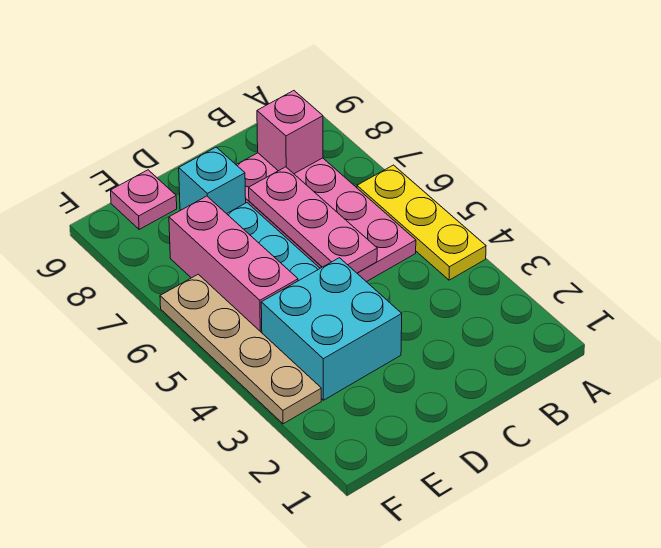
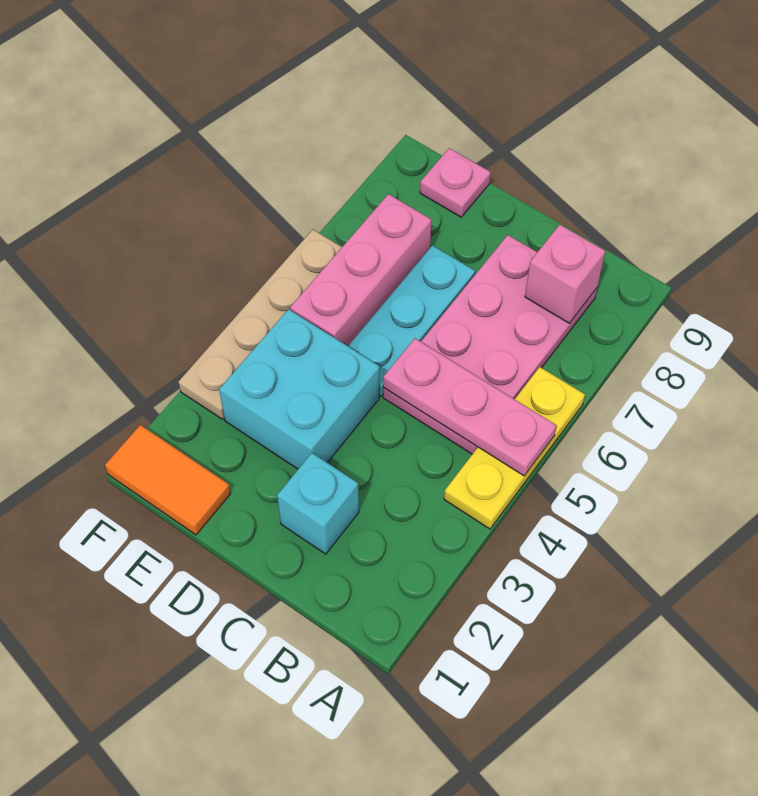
pink 1x3 plate [249,167,377,273] -> pink 1x3 plate turned to [383,338,556,476]
cyan 1x1 brick [179,147,246,214] -> cyan 1x1 brick moved to [277,453,359,554]
none -> orange 1x2 tile [105,425,231,535]

